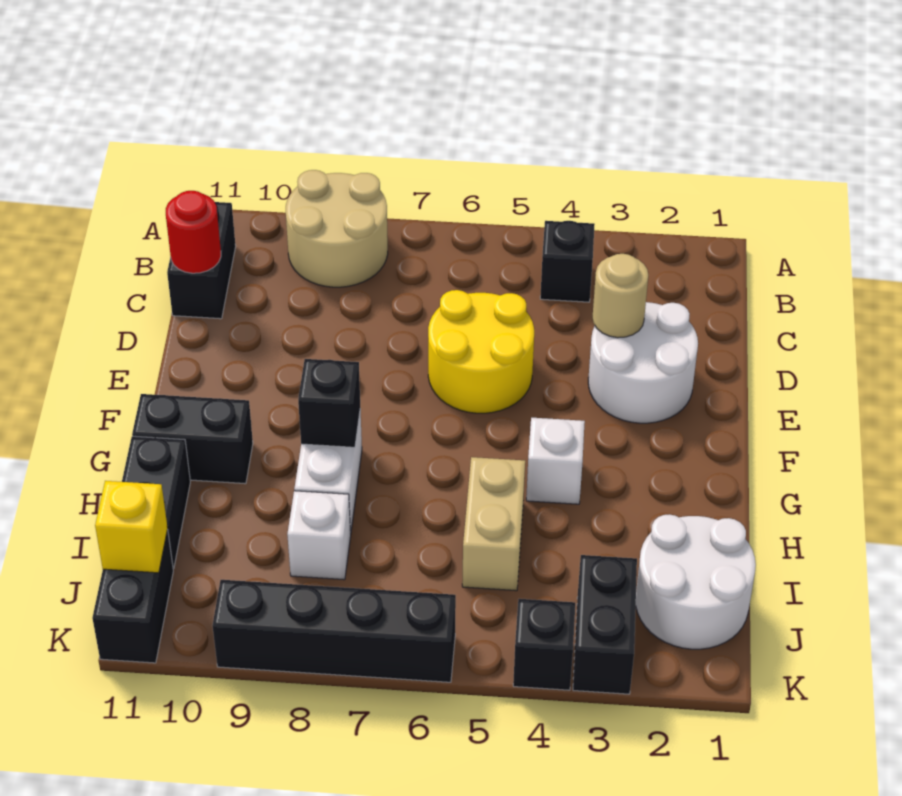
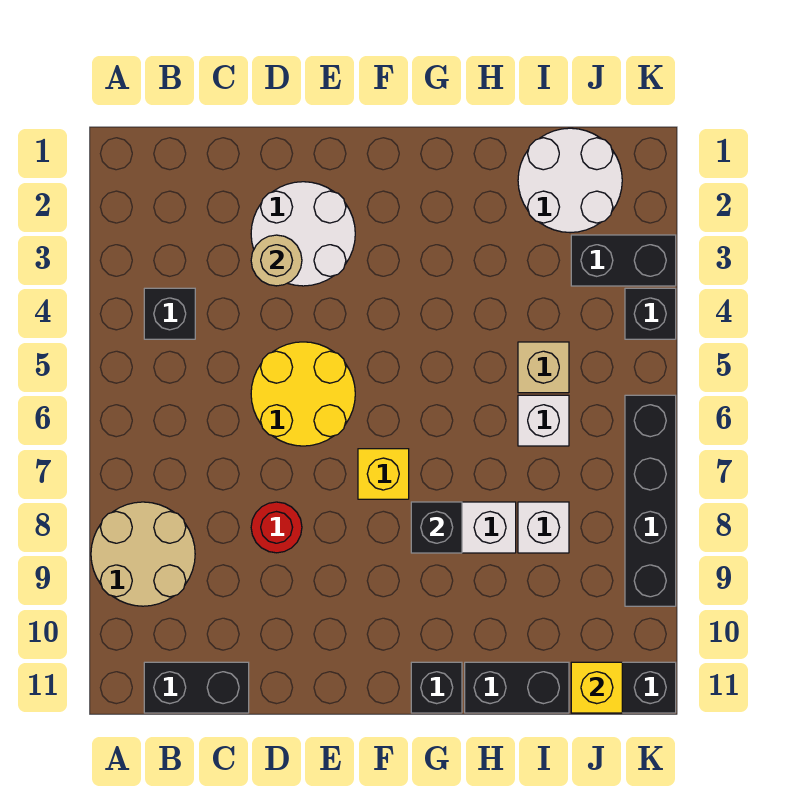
red 1x1 round brick [166,191,221,273] -> red 1x1 round brick moved to [251,502,302,553]
none -> yellow 1x1 brick [358,449,409,499]
white 1x1 brick [526,418,585,504] -> white 1x1 brick moved to [518,395,569,446]
black 1x2 brick [132,394,253,484] -> black 1x1 brick [411,662,462,713]
tan 1x2 brick [462,457,525,591] -> tan 1x1 brick [518,342,569,393]

